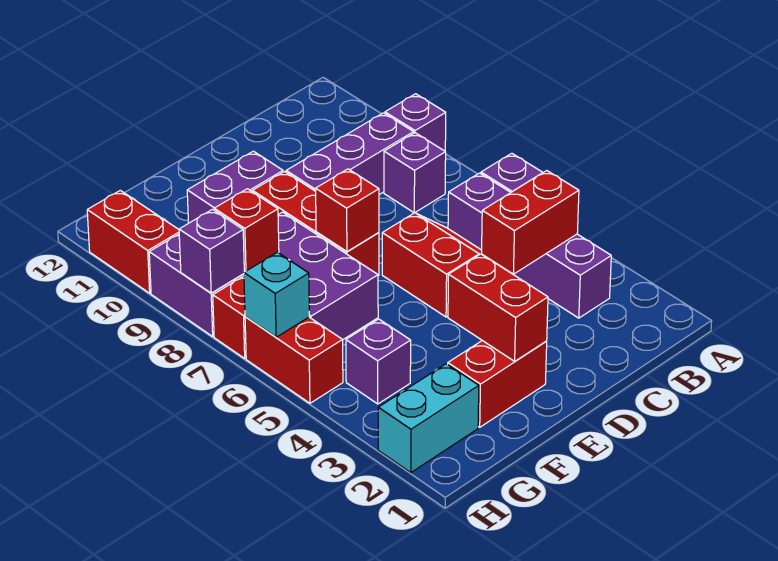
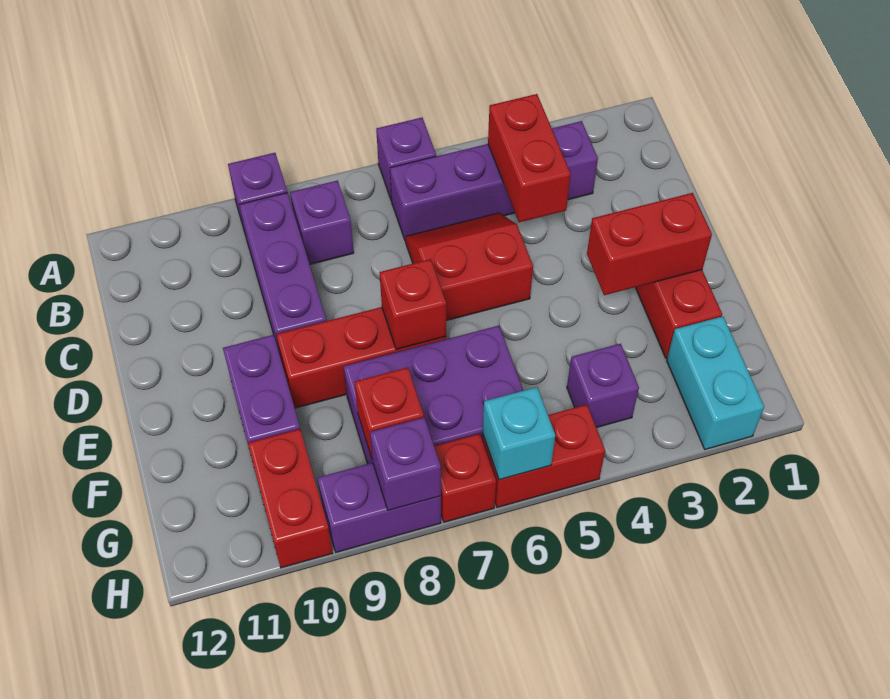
red 1x2 brick [87,190,179,293] -> red 1x2 brick turned to [248,429,333,568]

